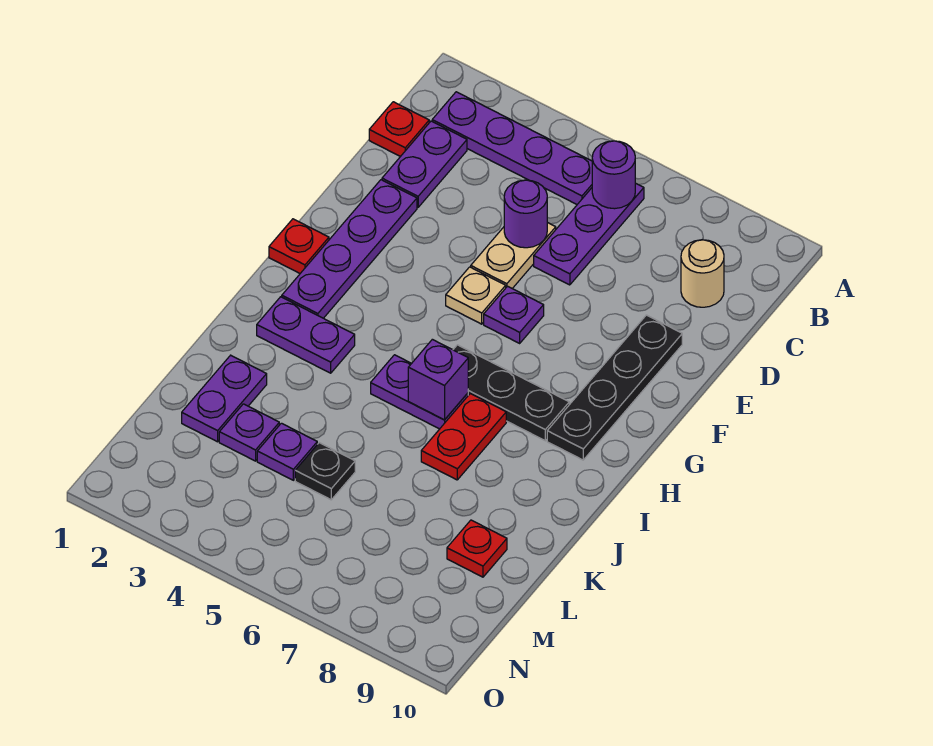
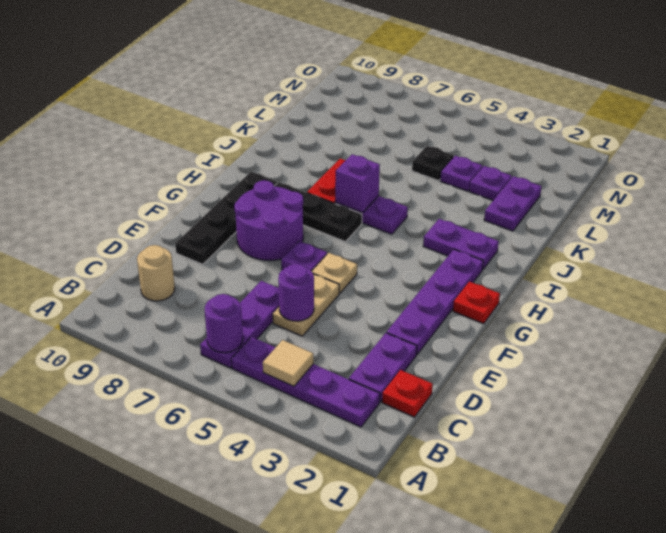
none -> tan 1x1 tile [263,340,313,386]
none -> purple 2x2 round brick [234,180,303,260]
red 1x1 plate [447,520,507,577] -> none

